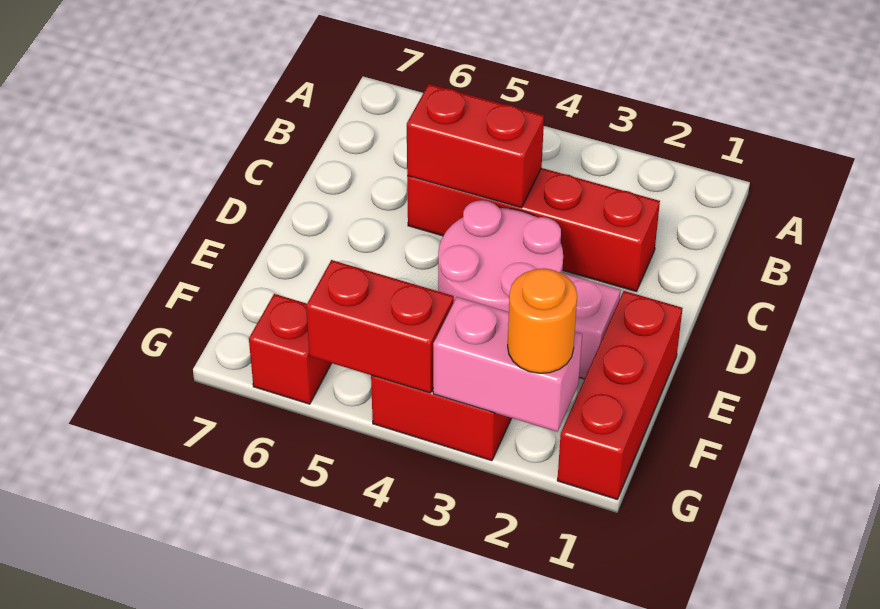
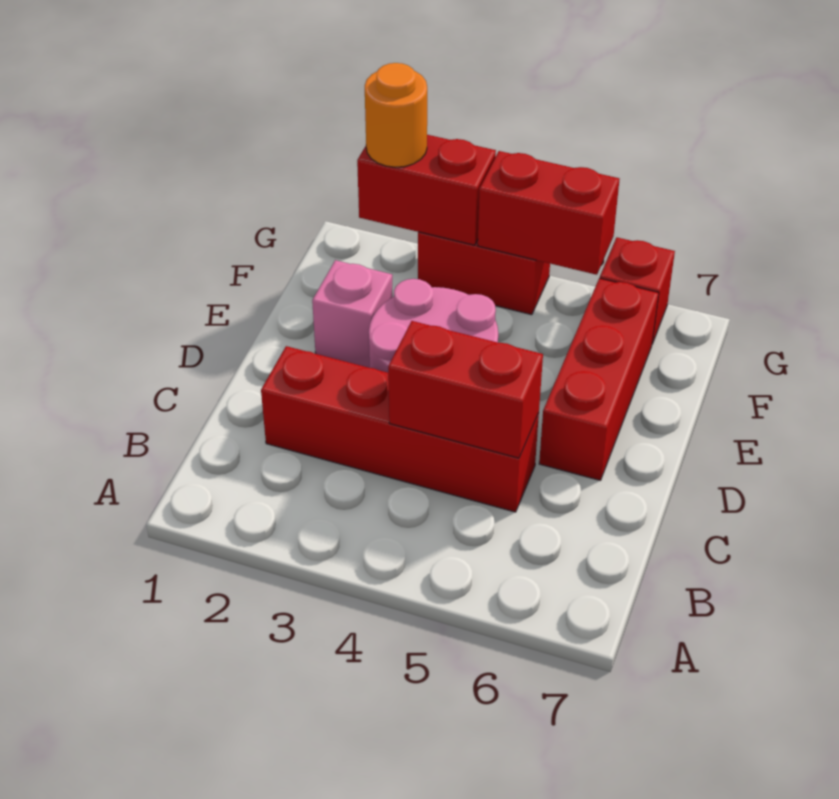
red 1x3 brick [557,291,683,499] -> red 1x3 brick moved to [539,278,659,480]
pink 1x2 brick [433,297,582,432] -> red 1x2 brick [357,135,496,245]

